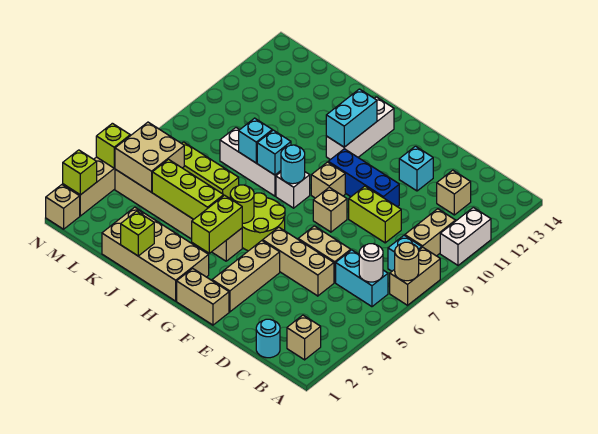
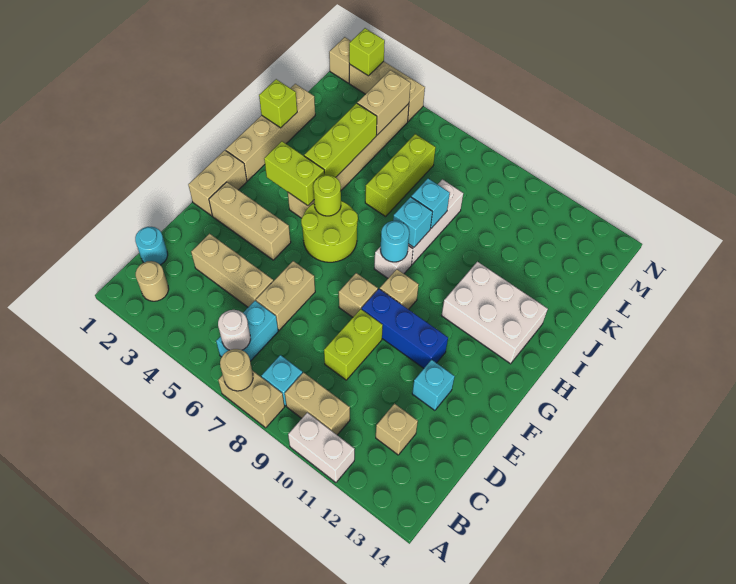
tan 1x1 brick [287,315,321,360] -> tan 1x1 round brick [136,261,169,301]
tan 1x3 brick [263,227,334,296] -> tan 1x3 brick turned to [191,234,273,307]
blue 1x3 brick [328,149,399,207] -> blue 1x3 brick turned to [362,289,448,368]
tan 2x4 brick [102,207,209,301] -> tan 1x4 brick [226,84,315,181]
white 1x3 brick [326,97,394,160] -> white 2x3 brick [441,262,548,364]
cyan 1x2 brick [326,89,377,147] -> none
tan 2x2 brick [115,122,184,192] -> tan 1x2 brick [357,70,411,135]
lime 1x1 brick [96,123,130,168] -> none

